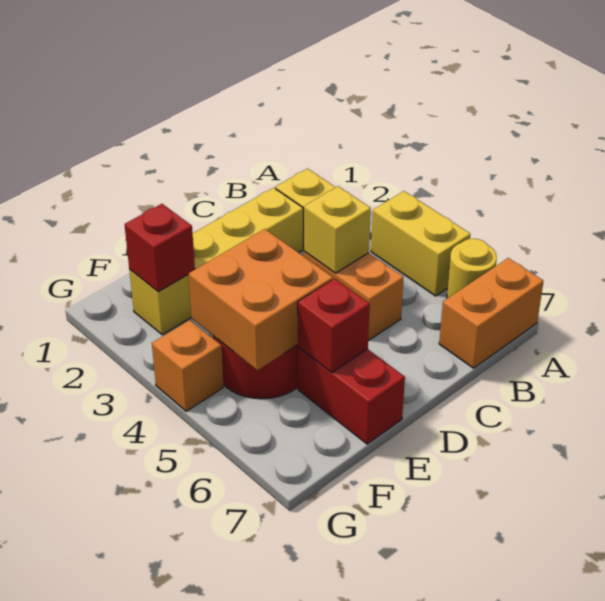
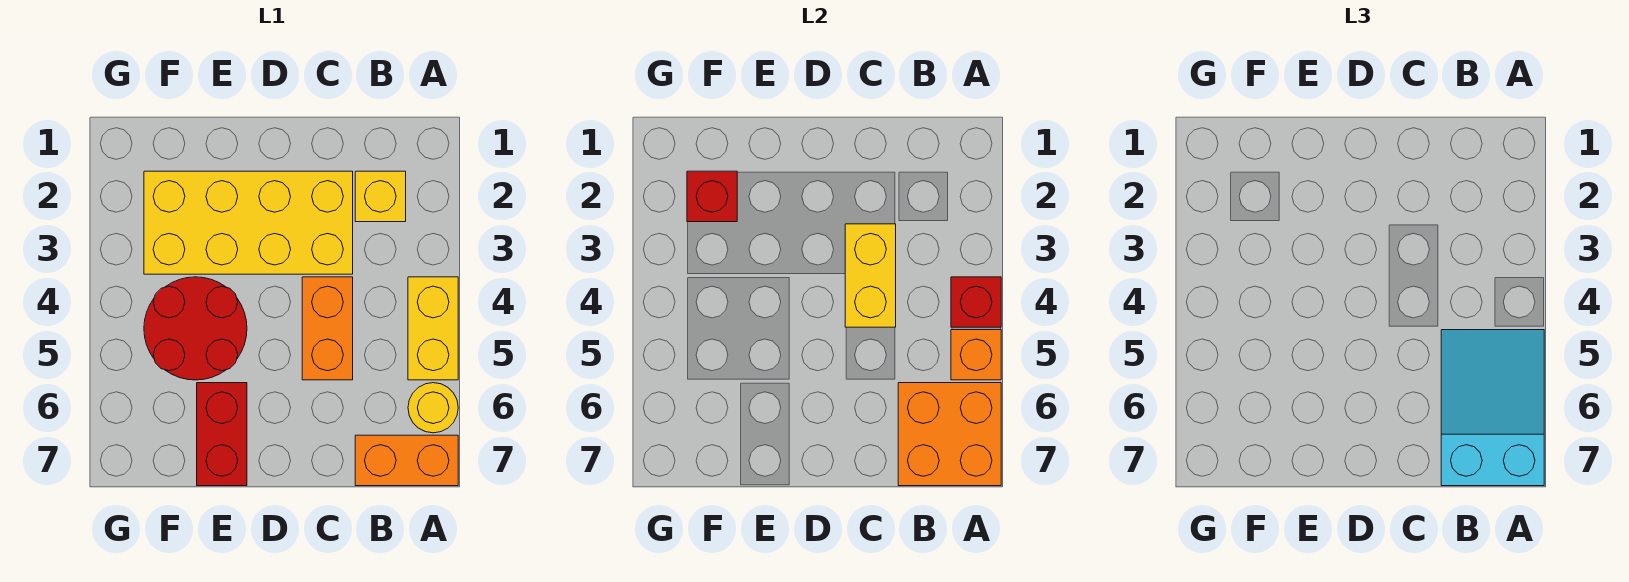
none -> cyan 2x3 slope [1441,330,1544,486]
yellow 1x4 brick [129,188,303,335] -> yellow 2x4 brick [144,171,353,274]
yellow 1x1 brick [304,186,371,273] -> yellow 1x2 brick [845,224,896,327]
orange 2x2 brick [189,229,333,370] -> orange 2x2 brick moved to [898,383,1001,486]
red 1x1 brick [298,279,370,372] -> red 1x1 brick moved to [951,277,1001,327]
orange 1x1 brick [152,320,223,411] -> orange 1x1 brick moved to [951,330,1001,380]

